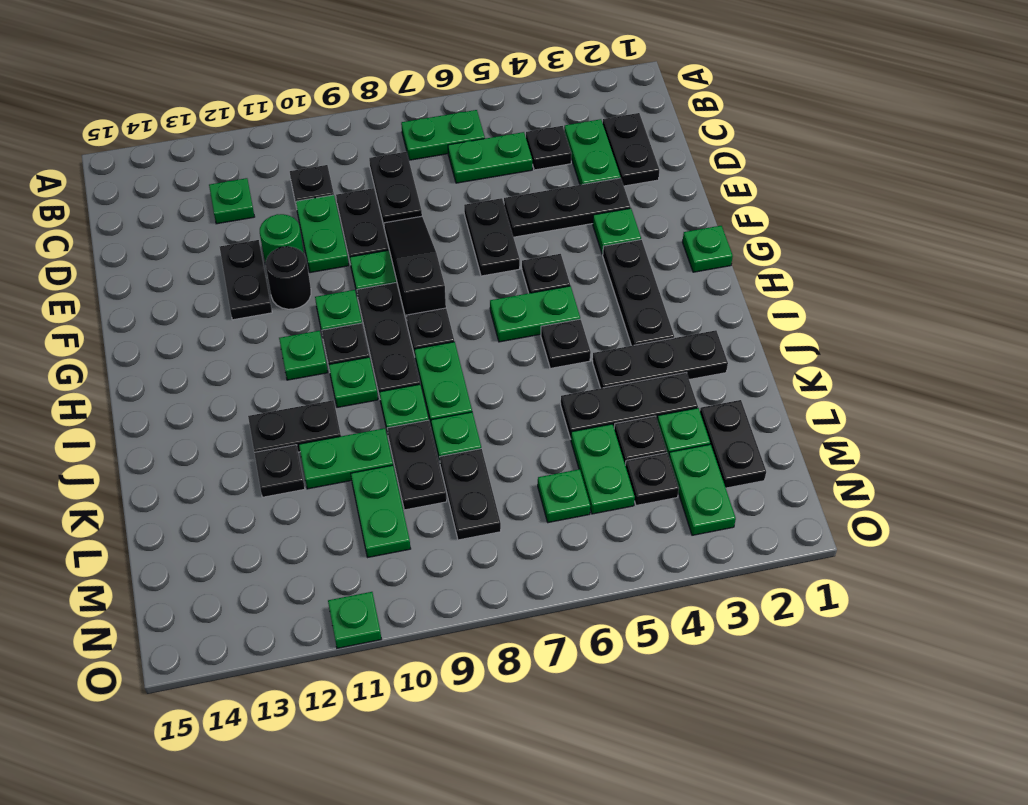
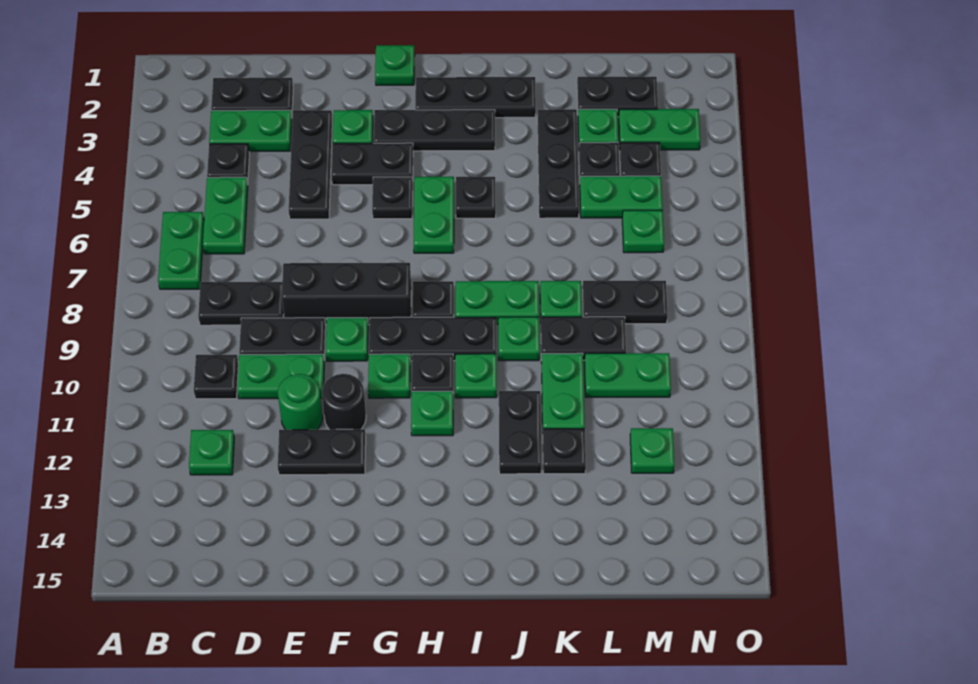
black 1x2 plate [464,198,520,276] -> black 1x2 plate moved to [331,143,413,185]
black 1x3 slope [384,216,446,322] -> black 1x3 brick [282,263,411,325]
black 1x3 plate [593,330,728,388] -> black 1x3 plate turned to [415,77,536,118]
green 1x1 plate [328,592,381,648] -> green 1x1 plate moved to [630,428,674,473]

